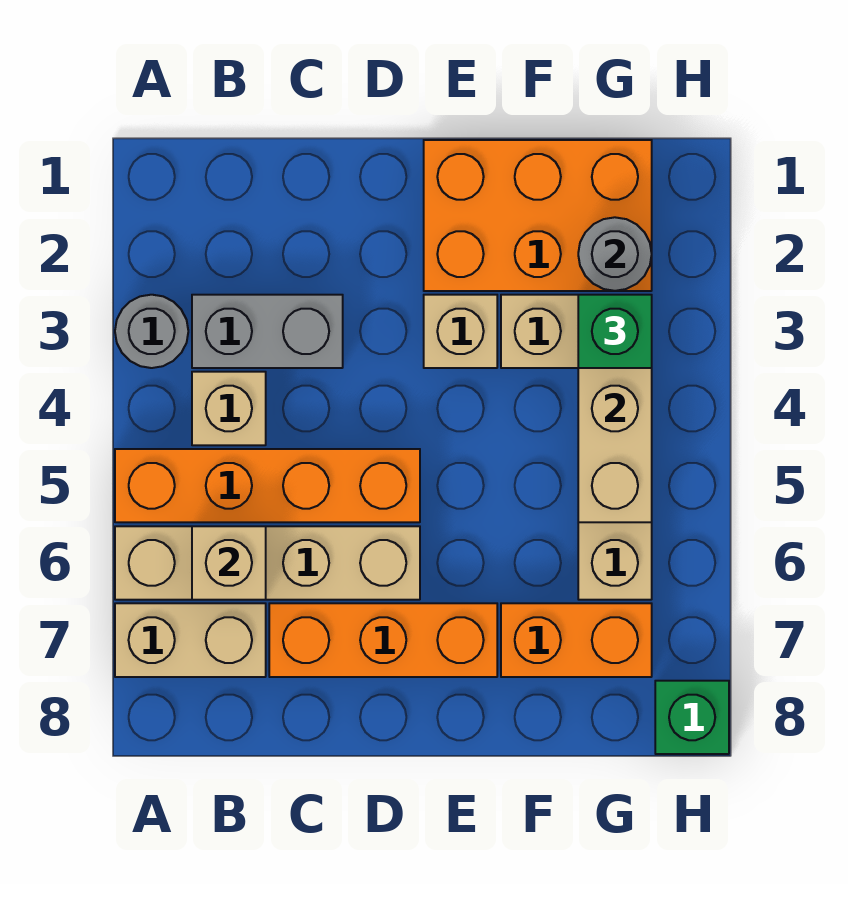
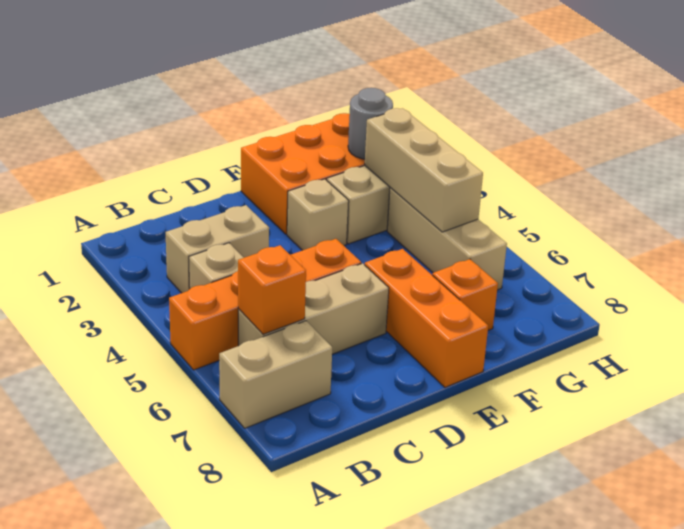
grey 1x1 round brick [115,295,188,368] -> none
tan 1x4 brick [115,526,420,600] -> tan 1x3 brick [238,263,389,354]
grey 1x2 brick [192,295,343,368] -> tan 1x2 brick [166,205,269,293]
tan 1x1 brick [192,526,266,600] -> orange 1x1 brick [238,245,306,334]
orange 1x3 brick [269,603,497,677] -> orange 1x3 brick turned to [365,249,488,387]
orange 1x2 brick [501,603,652,677] -> orange 1x1 brick [432,259,498,330]
green 1x1 brick [578,295,652,368] -> none
green 1x1 brick [655,681,729,754] -> none

